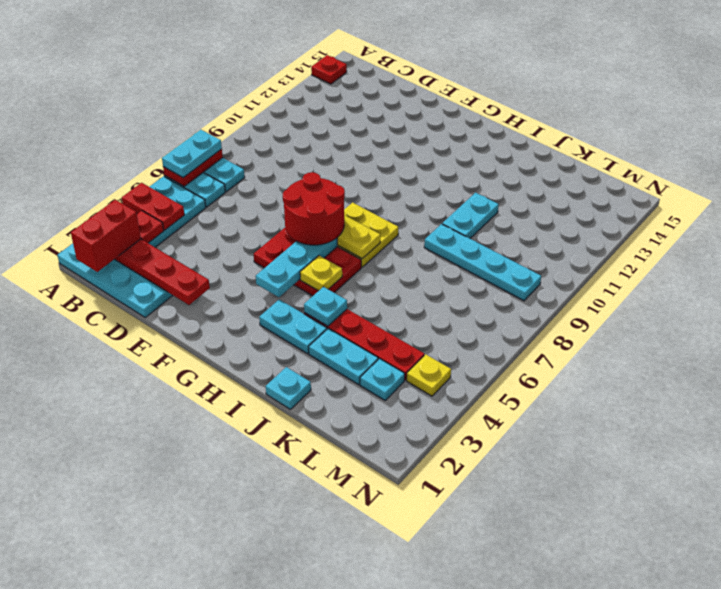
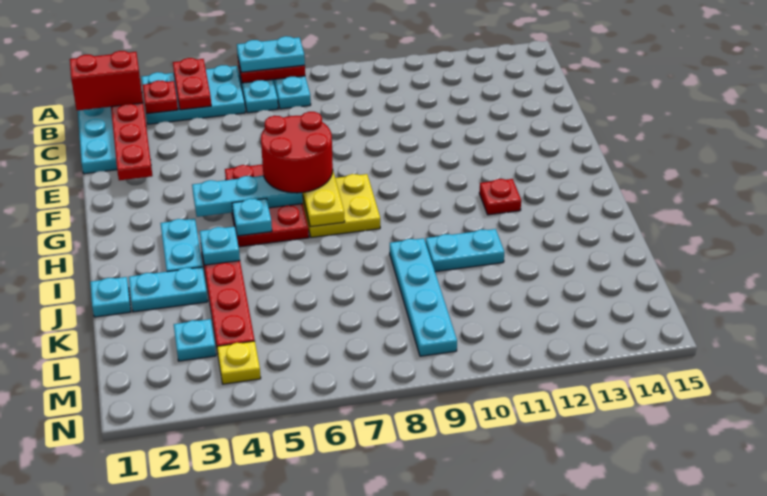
red 1x1 plate [311,55,347,84] -> red 1x1 plate moved to [479,179,521,215]
yellow 1x1 plate [300,256,342,291] -> cyan 1x1 plate [232,199,272,236]
cyan 1x2 plate [309,328,378,385] -> cyan 1x2 plate turned to [129,267,208,312]

